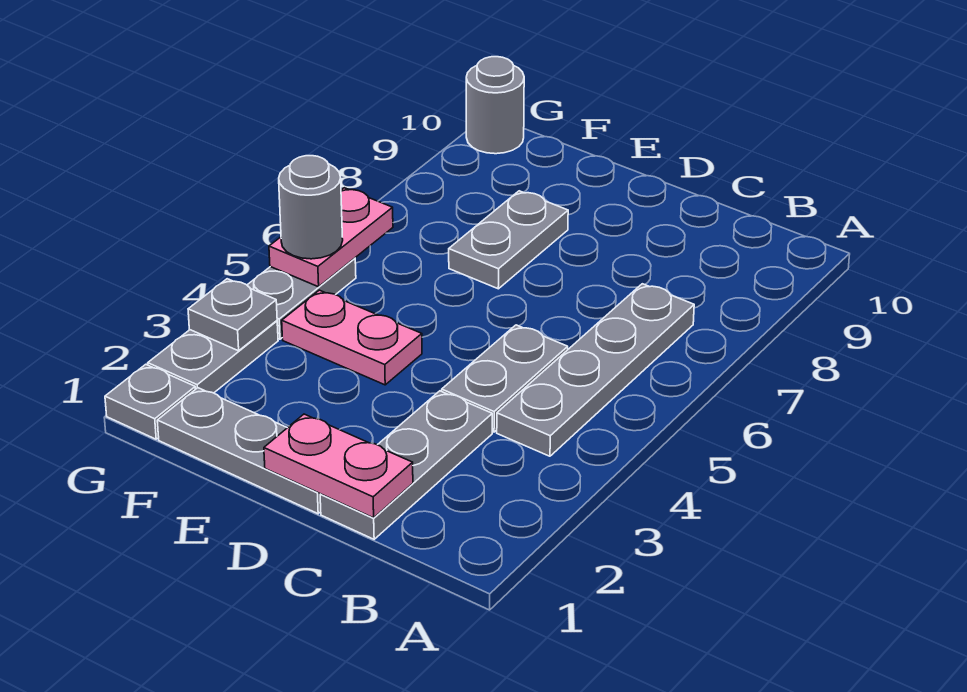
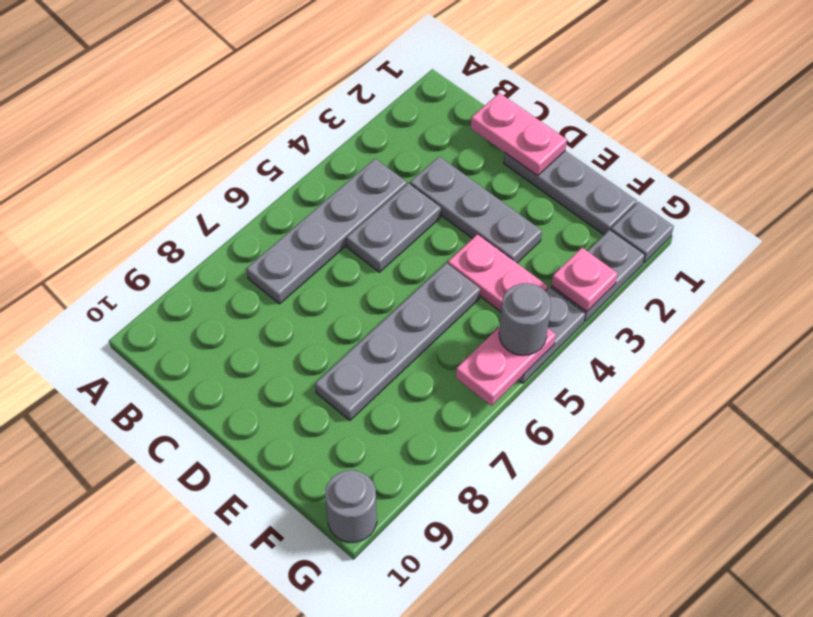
grey 1x3 plate [320,391,492,539] -> grey 1x3 plate turned to [410,156,542,263]
grey 1x2 plate [449,191,568,289] -> grey 1x4 plate [315,263,480,421]
grey 1x1 plate [188,279,277,351] -> pink 1x1 plate [551,248,618,312]

